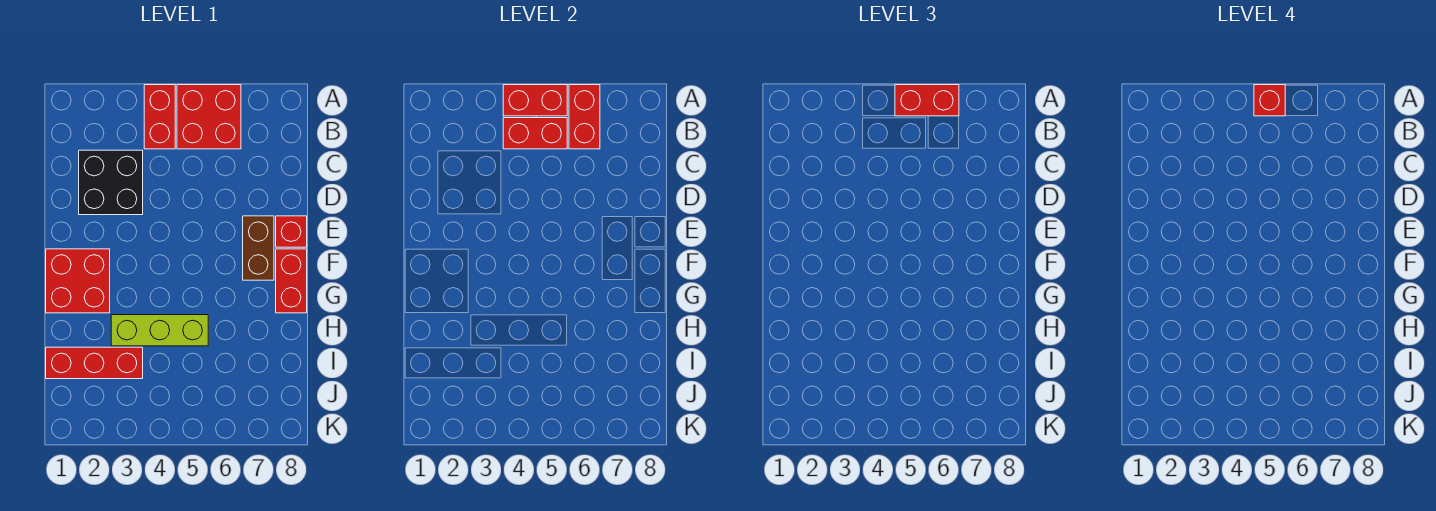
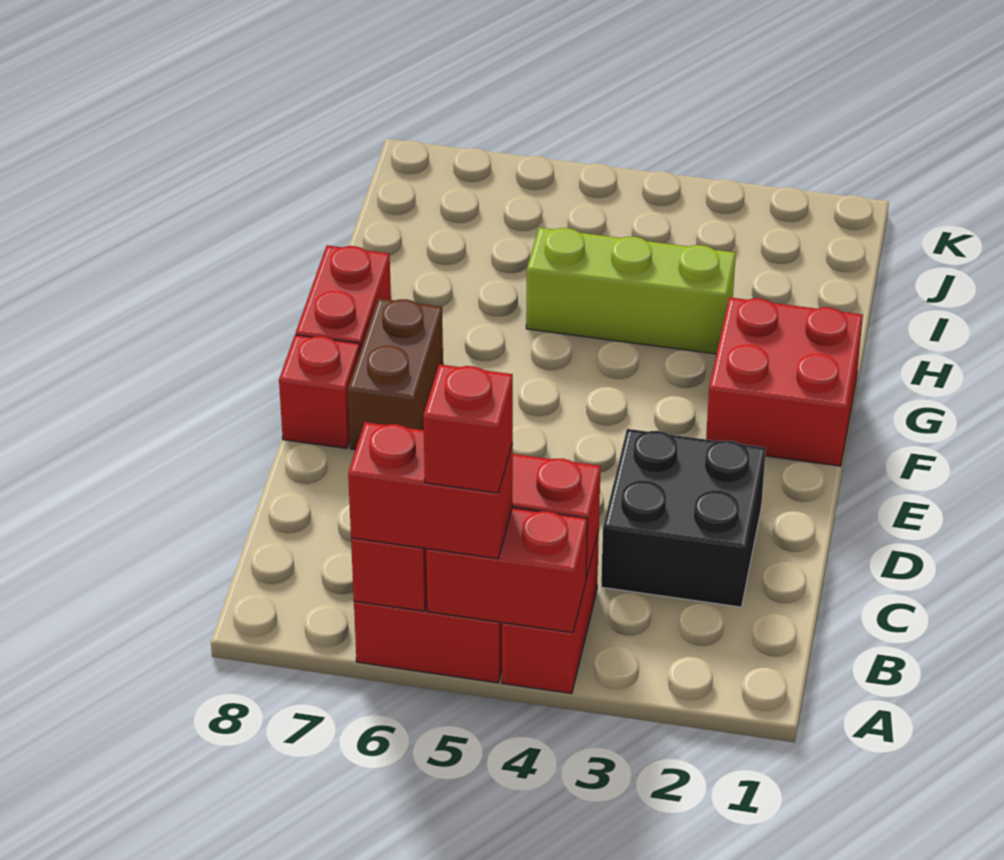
red 1x3 brick [46,347,143,379] -> none

